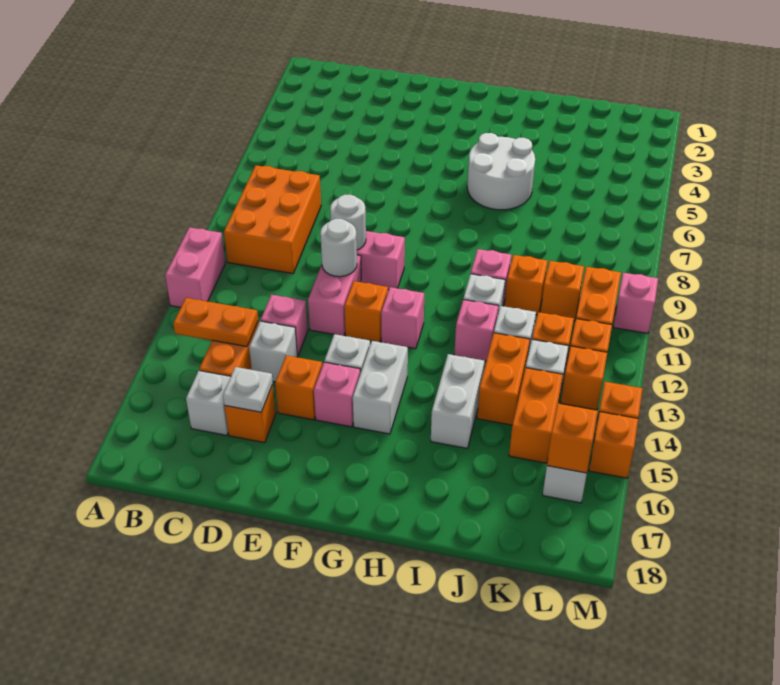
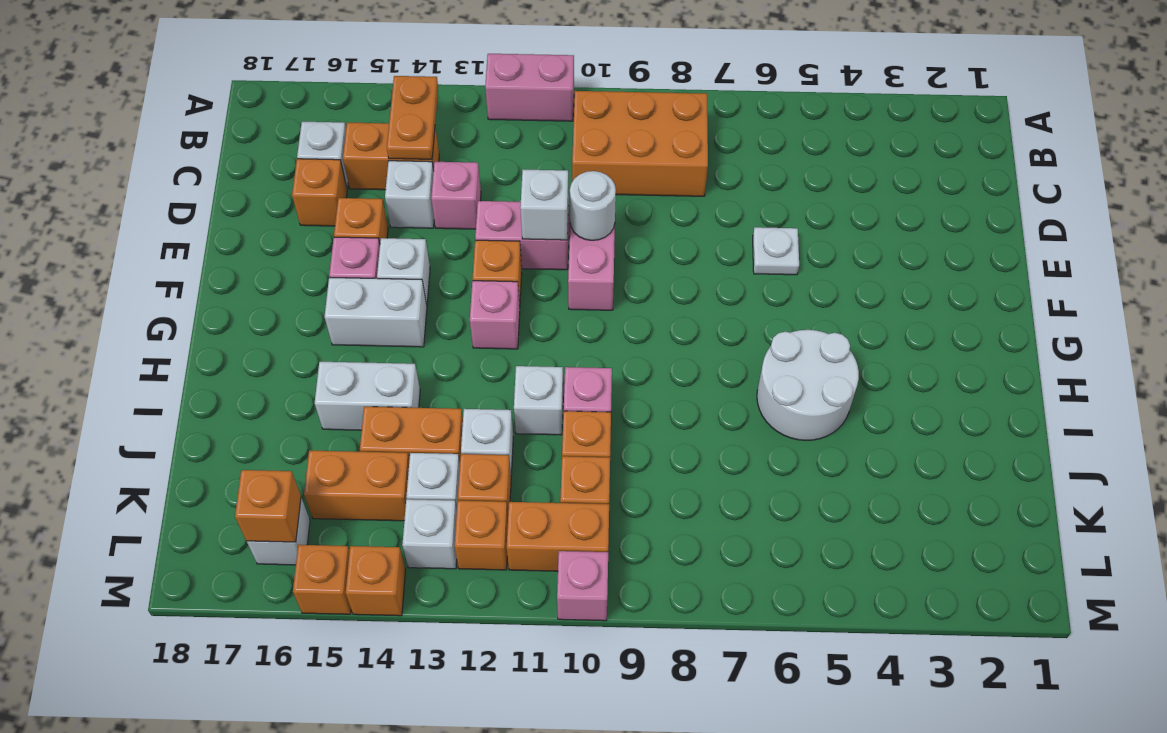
white 1x1 plate [223,367,273,412] -> white 1x1 plate moved to [753,227,799,275]
white 1x1 round brick [320,219,357,277] -> white 1x1 brick [520,169,569,240]
pink 1x1 brick [454,300,499,361] -> none
orange 1x1 brick [561,346,607,410] -> white 1x1 brick [402,499,457,569]

